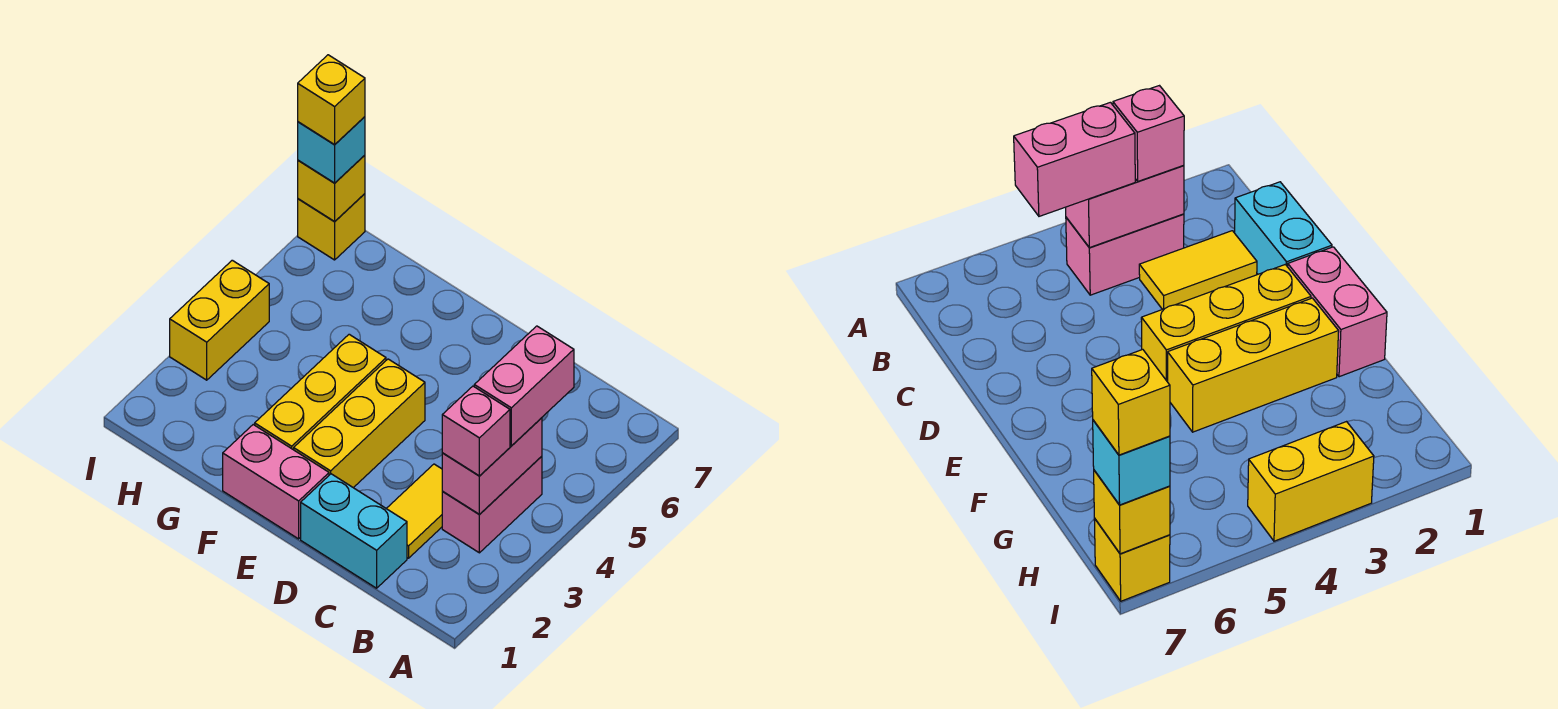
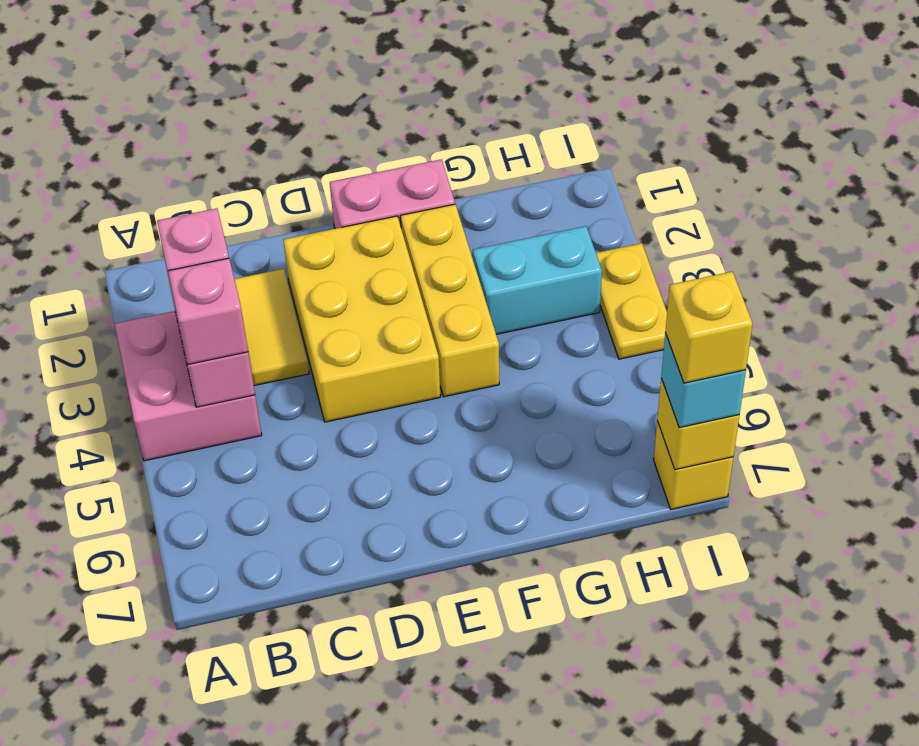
pink 1x2 brick [442,456,542,553] -> pink 2x2 brick [115,311,262,461]
pink 1x2 brick [474,326,574,446] -> pink 1x1 brick [168,258,248,364]
cyan 1x2 brick [301,474,407,588] -> cyan 1x2 brick moved to [473,226,602,334]
yellow 1x3 brick [294,359,425,488] -> yellow 2x3 brick [283,216,440,422]
yellow 1x2 brick [170,260,269,380] -> yellow 1x2 plate [596,243,667,359]

